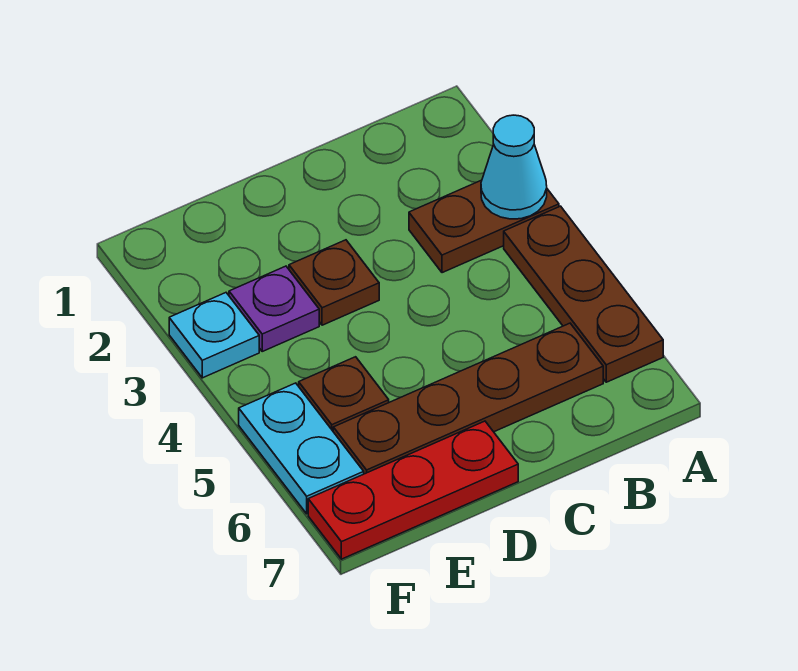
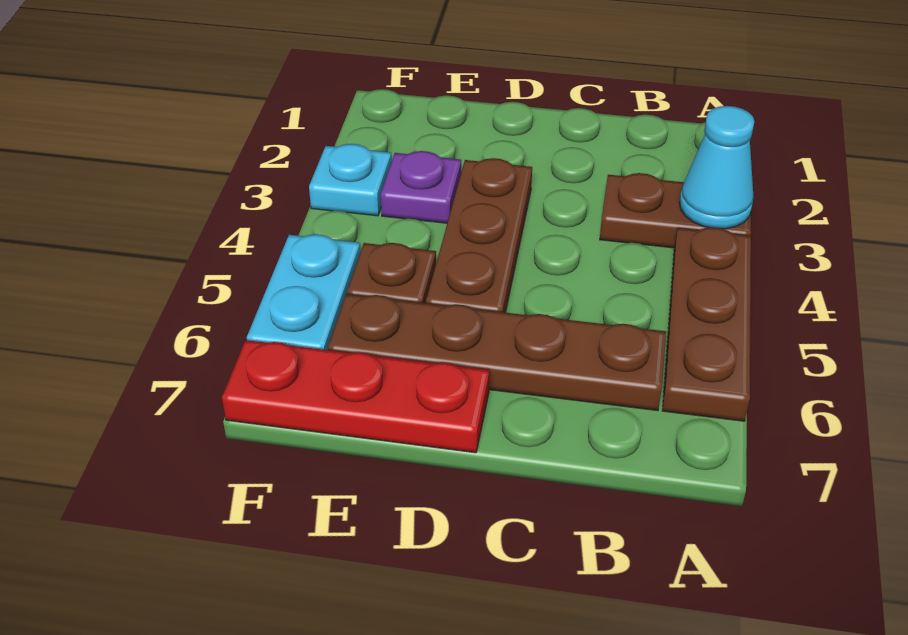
brown 1x1 plate [289,240,379,325] -> brown 1x3 plate [426,158,532,313]

